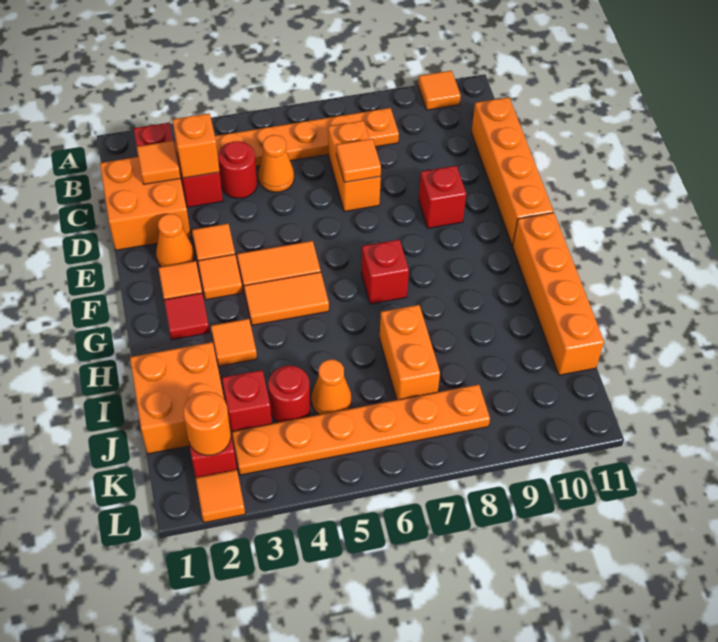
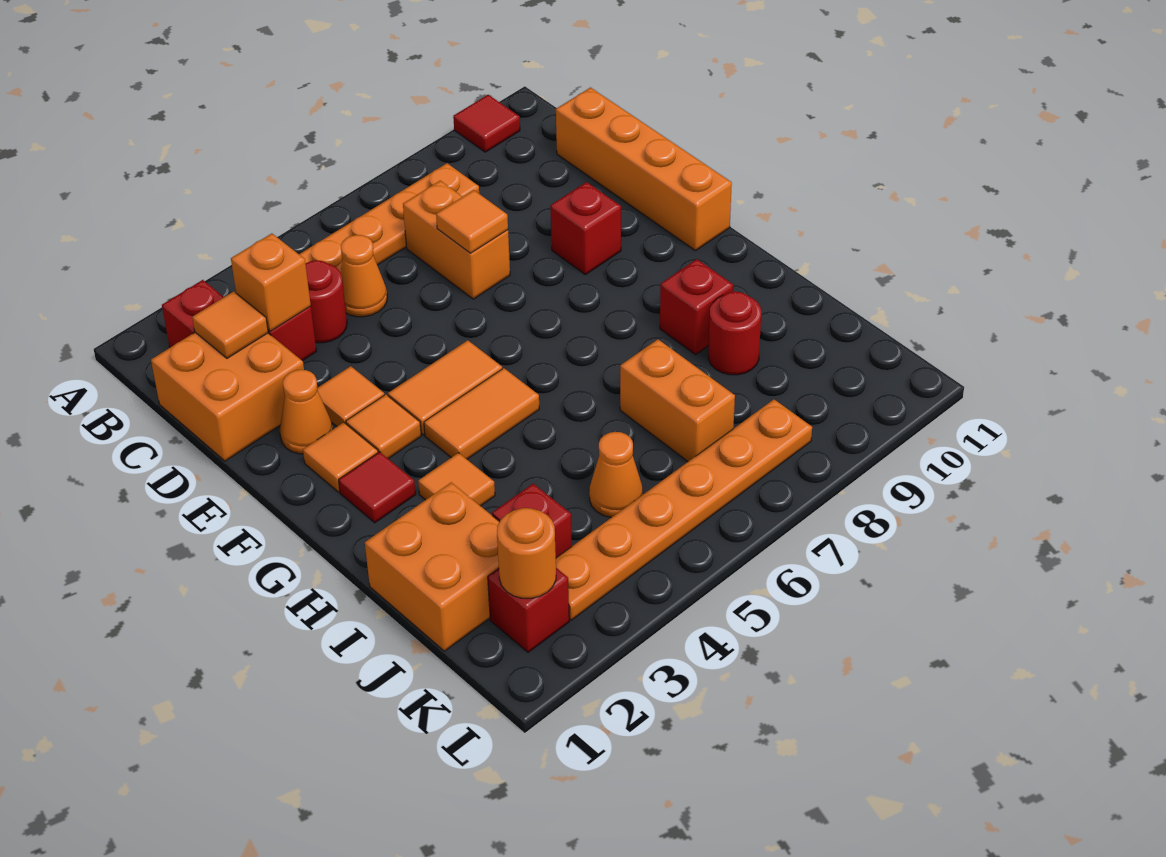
orange 1x1 tile [418,71,461,110] -> red 1x1 tile [453,95,520,152]
red 1x1 brick [361,239,409,304] -> red 1x1 brick moved to [660,259,733,355]
orange 1x4 brick [513,213,604,375] -> none
red 1x1 round brick [268,366,310,423] -> red 1x1 round brick moved to [708,292,761,375]
orange 1x1 tile [196,470,245,523] -> none

